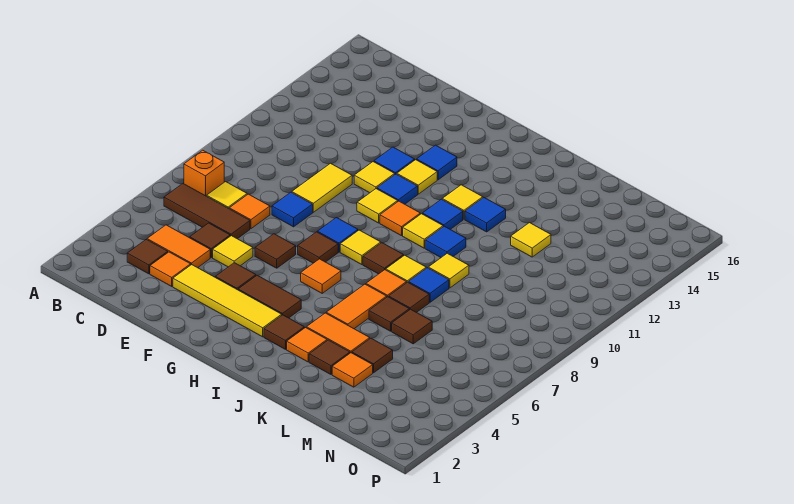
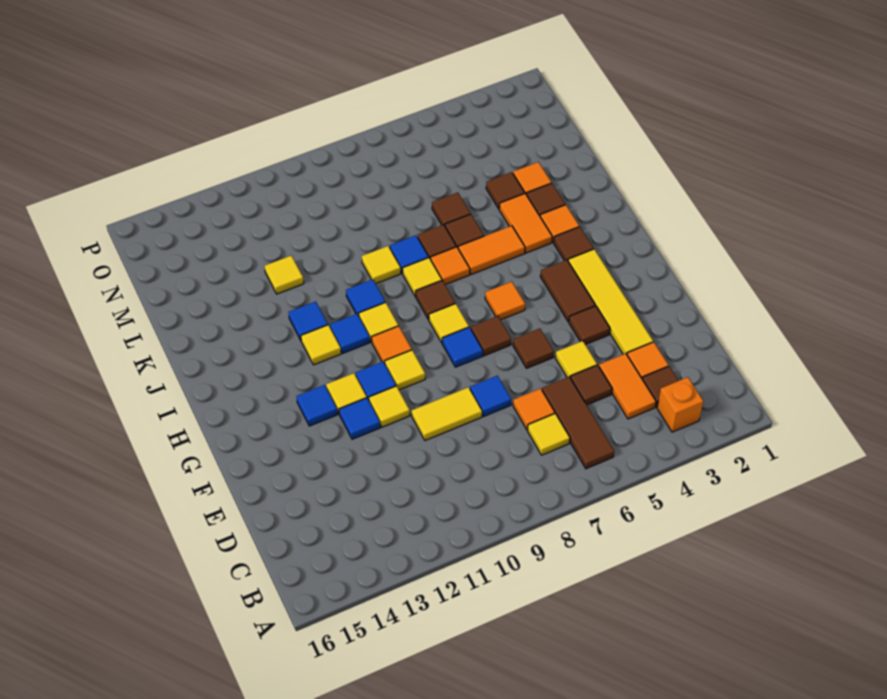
orange 1x1 brick [184,150,224,196] -> orange 1x1 brick moved to [657,377,703,432]

